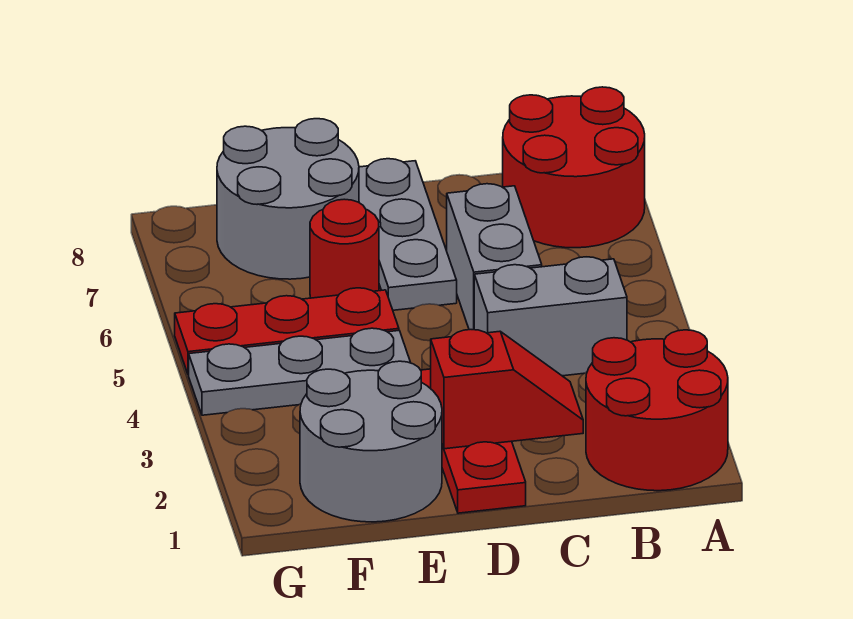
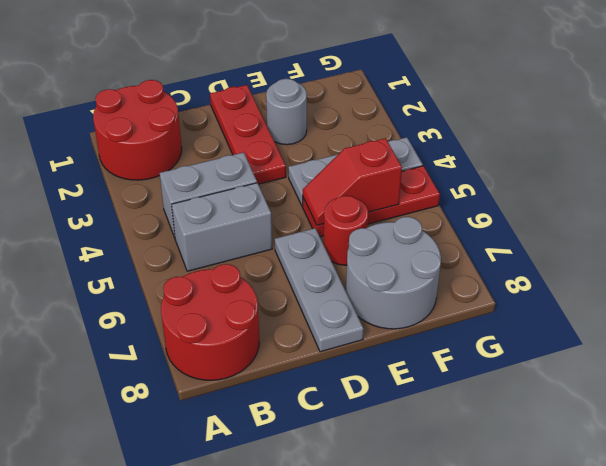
red 1x2 slope [431,330,583,449] -> red 1x2 slope moved to [303,138,402,225]
grey 1x2 brick [447,184,542,330] -> grey 1x2 brick turned to [172,183,272,271]
grey 2x2 round brick [300,361,442,522] -> grey 1x1 round brick [266,79,307,145]

